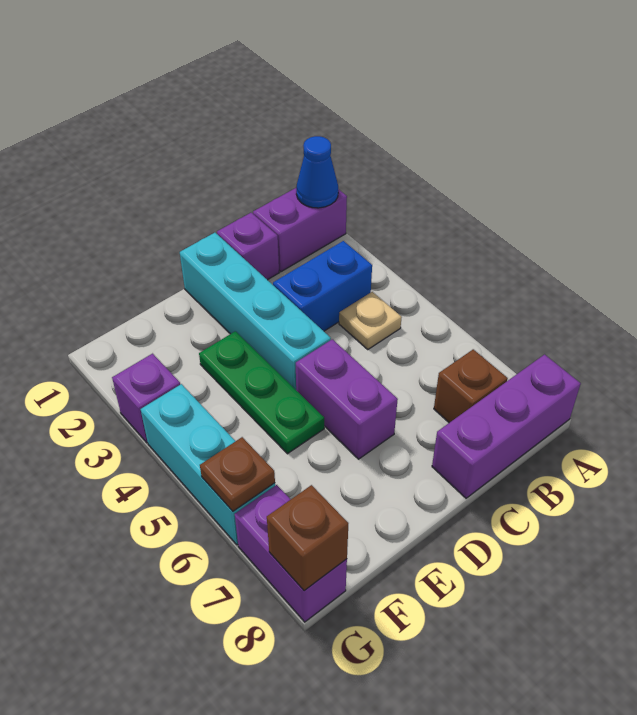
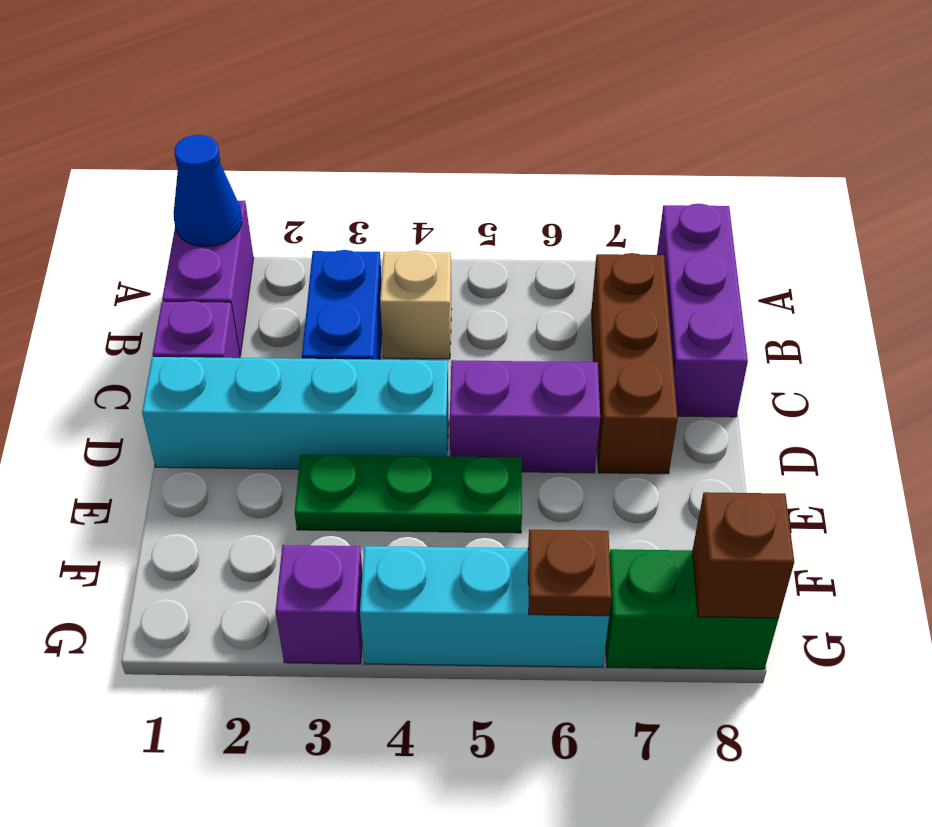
tan 1x1 plate [339,292,402,349] -> tan 1x1 brick [380,251,452,359]
brown 1x1 brick [434,349,508,423] -> brown 1x3 brick [591,253,678,474]
purple 1x2 brick [235,485,347,622] -> green 1x2 brick [606,549,779,669]

